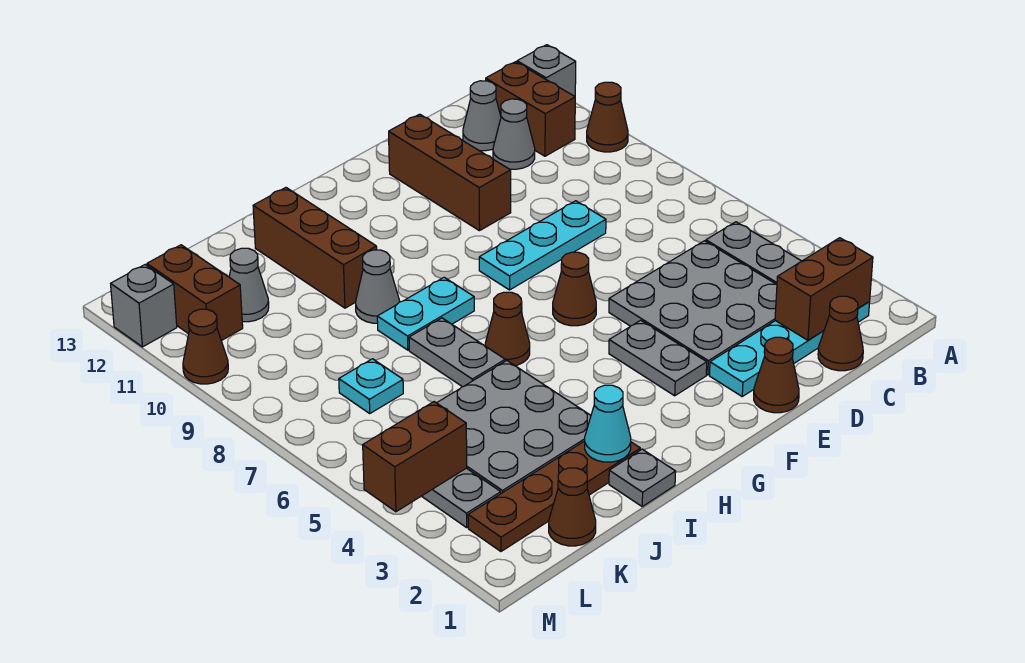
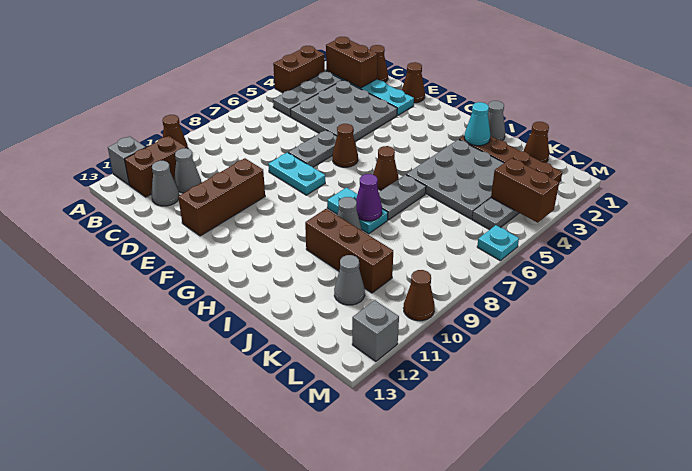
cyan 1x3 plate [479,201,606,290] -> cyan 1x2 plate [268,153,325,195]
grey 1x2 plate [609,320,707,396] -> grey 1x2 plate moved to [288,130,337,167]
grey 1x1 plate [609,449,676,506] -> grey 1x1 cone [488,101,505,141]
none -> purple 1x1 cone [356,174,382,221]
brown 1x3 brick [253,188,377,308] -> brown 1x3 brick turned to [305,209,393,293]
cyan 1x1 plate [339,359,403,413] -> cyan 1x1 plate moved to [477,225,519,261]
brown 1x2 brick [147,245,243,341] -> brown 1x2 brick moved to [273,46,325,93]

